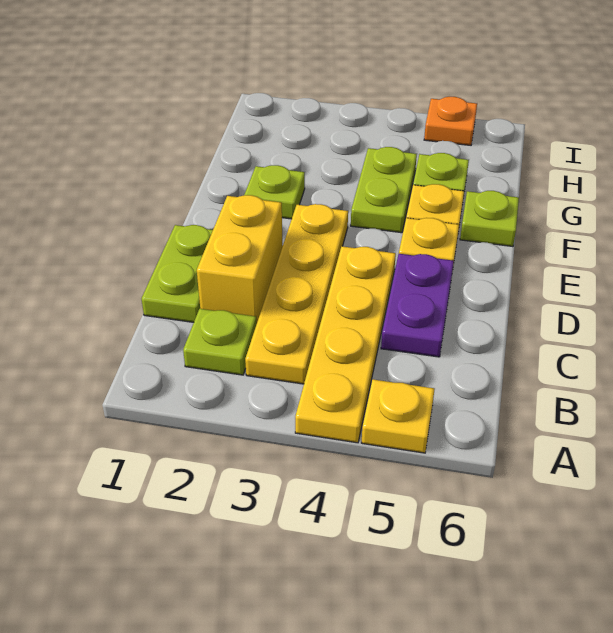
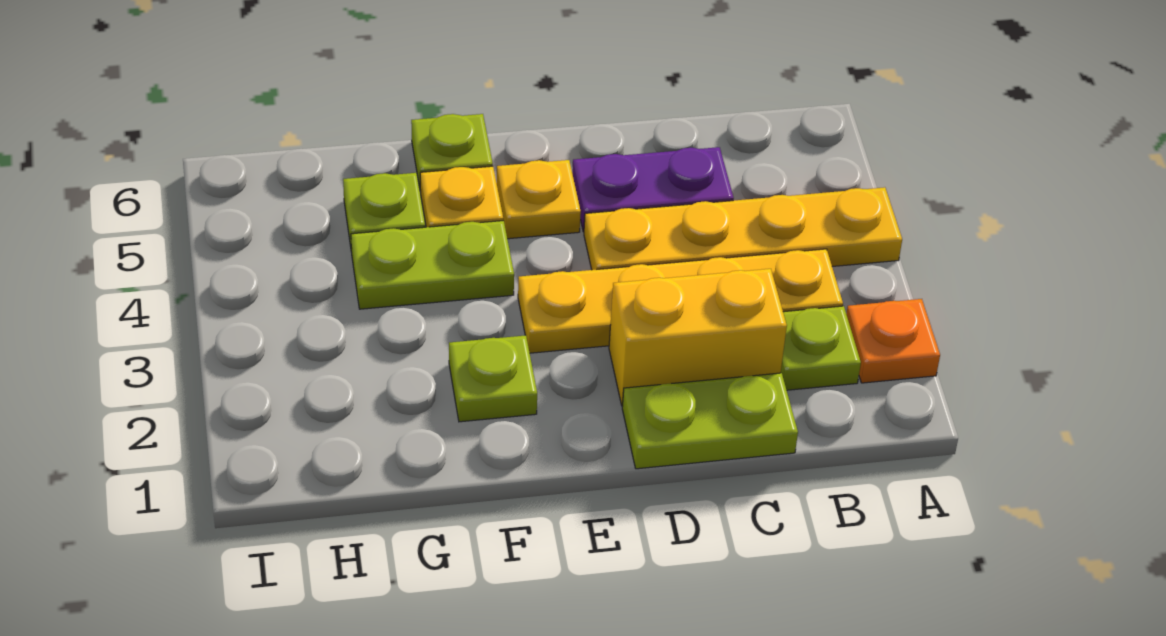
yellow 1x1 plate [362,379,434,453] -> none
orange 1x1 plate [424,97,477,145] -> orange 1x1 plate moved to [846,299,940,383]

